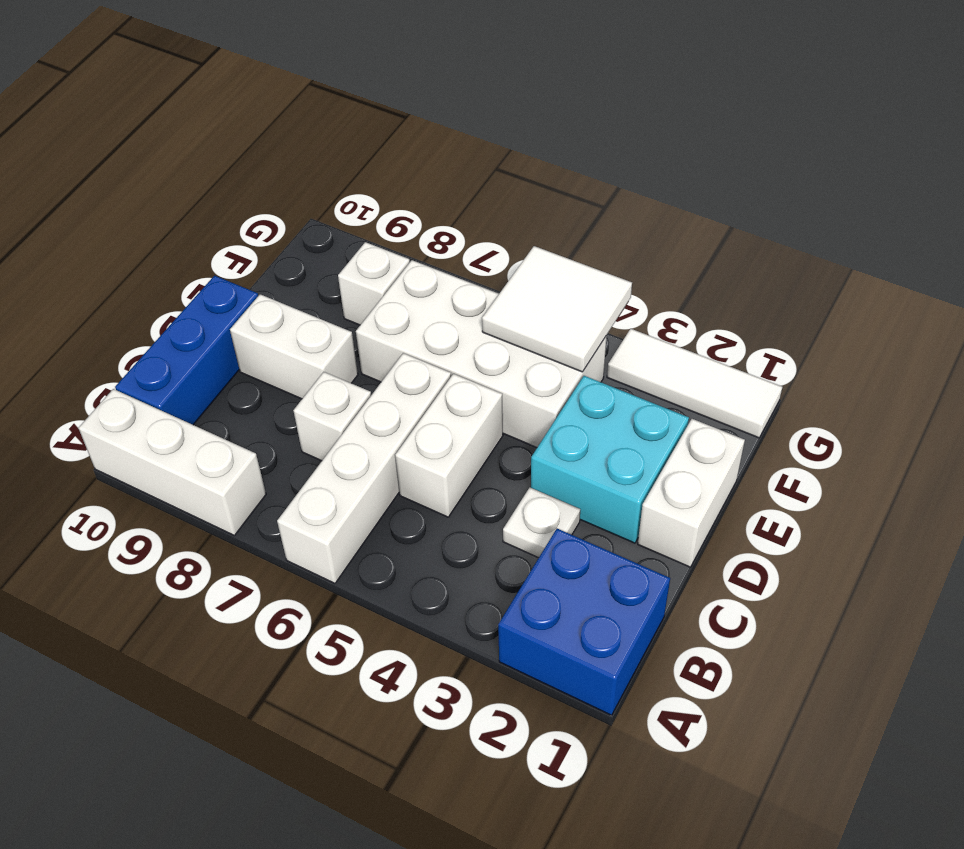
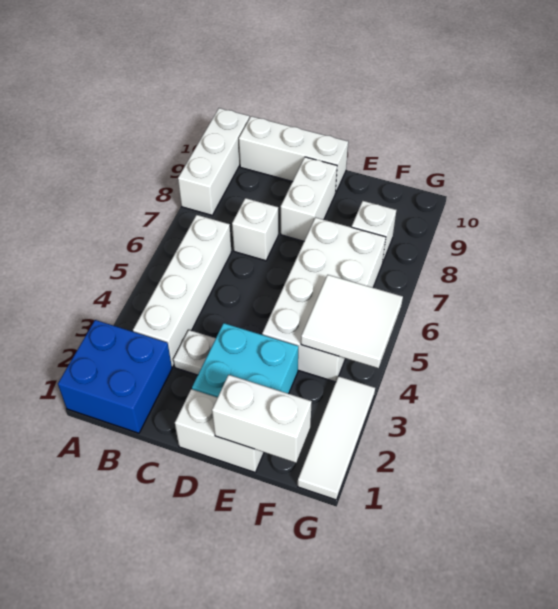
white 1x4 brick [277,353,451,583] -> white 1x4 brick turned to [133,215,231,367]
blue 1x3 brick [115,276,258,425] -> white 1x3 brick [239,116,348,193]
white 1x2 brick [395,374,503,517] -> white 1x2 brick moved to [212,375,312,463]

